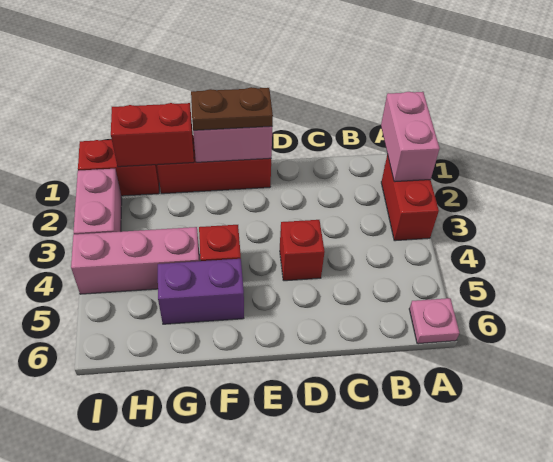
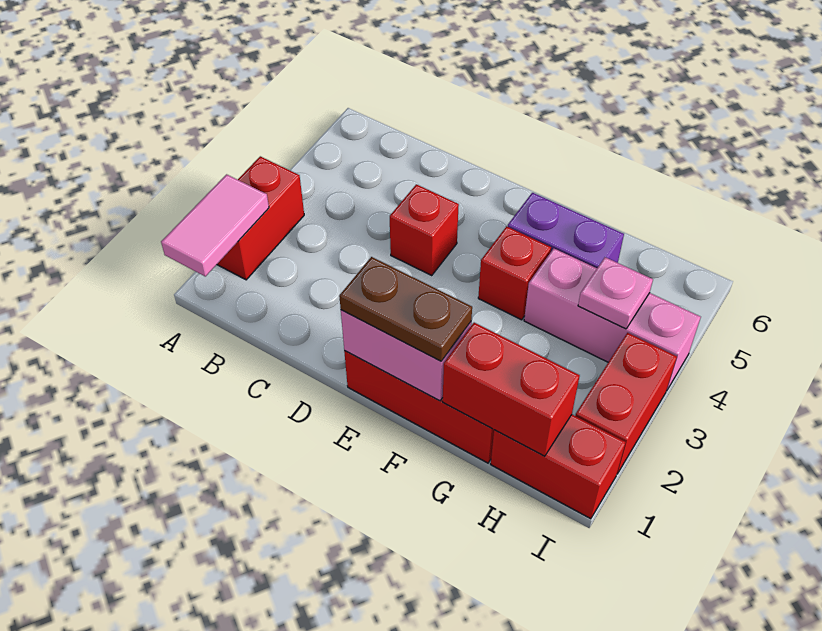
pink 1x2 brick [381,92,440,182] -> pink 1x2 tile [161,174,269,276]
pink 1x1 plate [409,298,460,344] -> pink 1x1 plate moved to [578,257,653,329]
pink 1x2 brick [73,169,122,234] -> red 1x2 brick [575,333,677,474]

